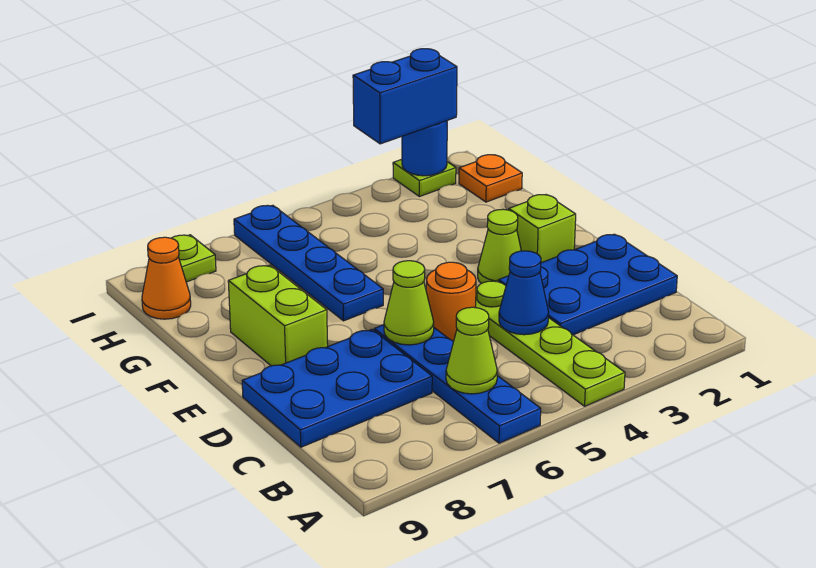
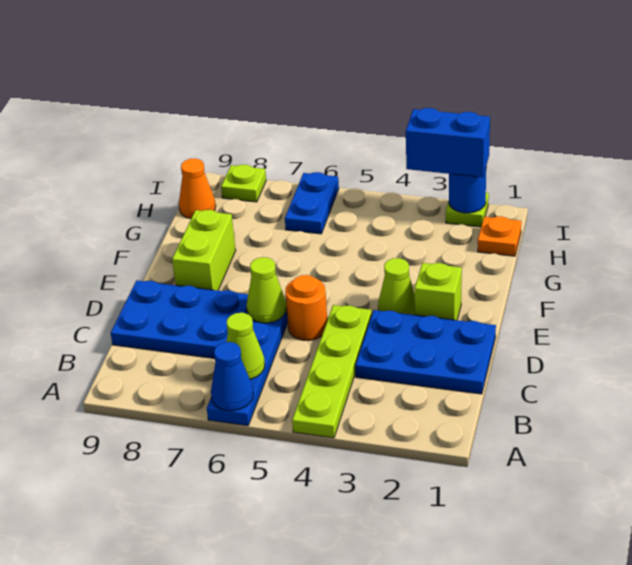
blue 1x1 cone [499,251,549,335] -> blue 1x1 cone moved to [211,342,253,411]
blue 1x4 plate [234,205,383,321] -> blue 1x2 plate [285,172,339,234]

